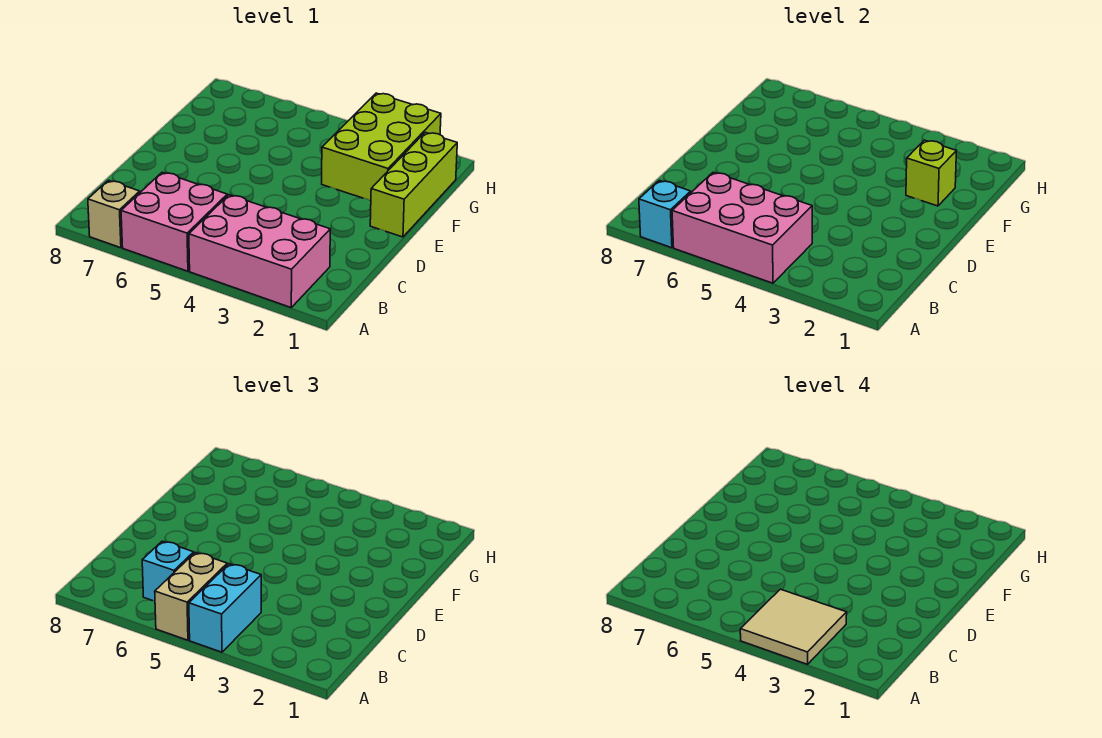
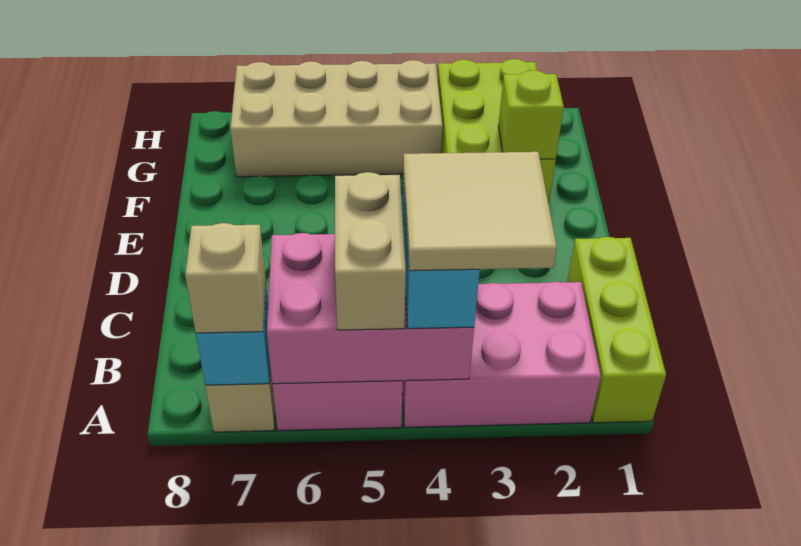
none -> tan 1x1 brick [185,223,266,333]
cyan 1x1 brick [142,541,194,601] -> none
lime 1x3 brick [370,132,457,237] -> lime 1x3 brick moved to [567,237,666,423]
none -> tan 2x4 brick [230,60,442,177]

